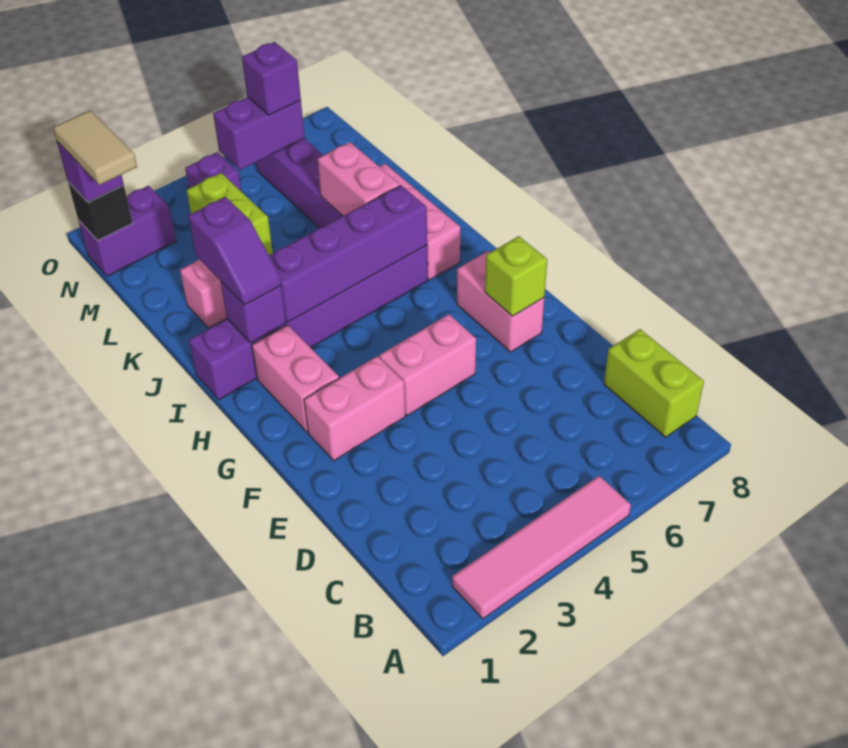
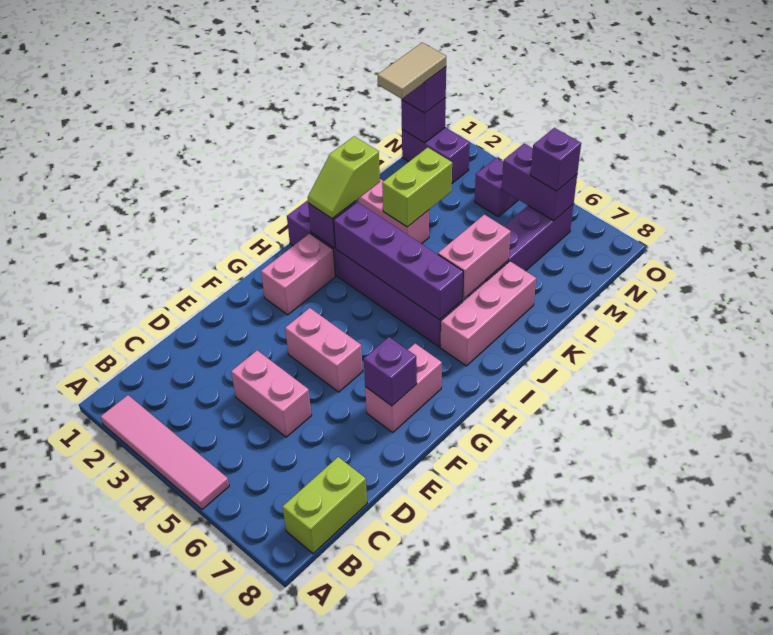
pink 1x2 brick [304,356,405,461] -> pink 1x2 brick moved to [231,350,311,437]
lime 1x1 brick [485,236,547,316] -> purple 1x1 brick [364,337,417,406]
purple 1x2 slope [188,197,281,305] -> lime 1x2 slope [308,136,380,219]
black 1x1 brick [68,182,133,240] -> purple 1x1 brick [401,98,446,143]

